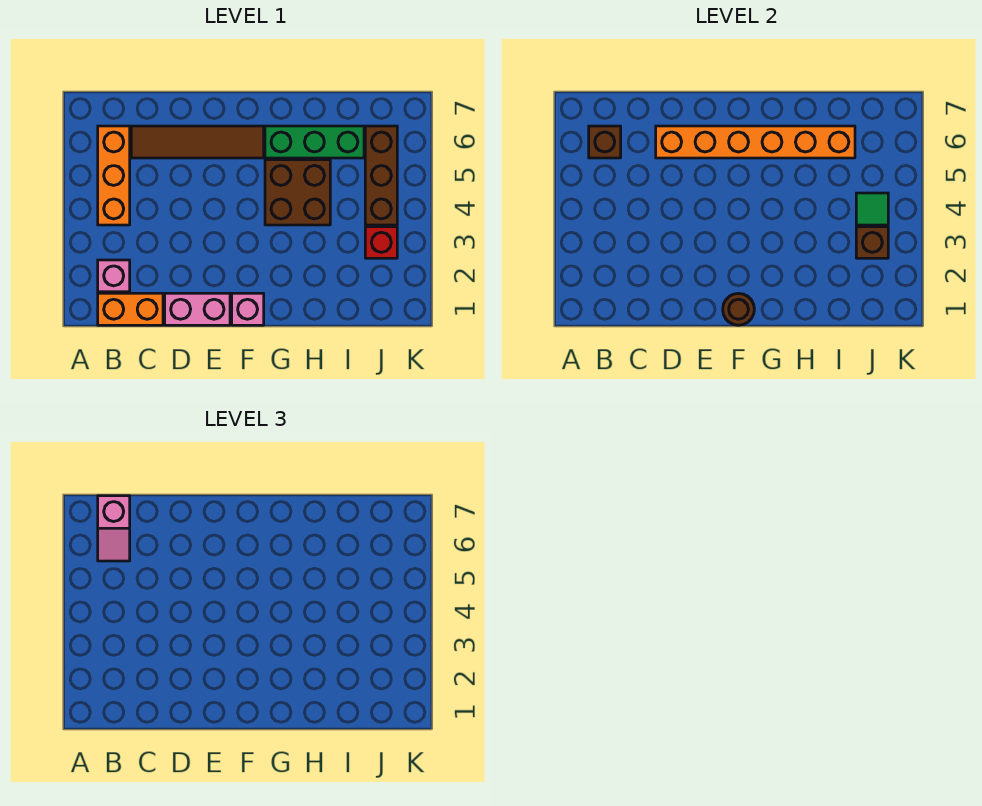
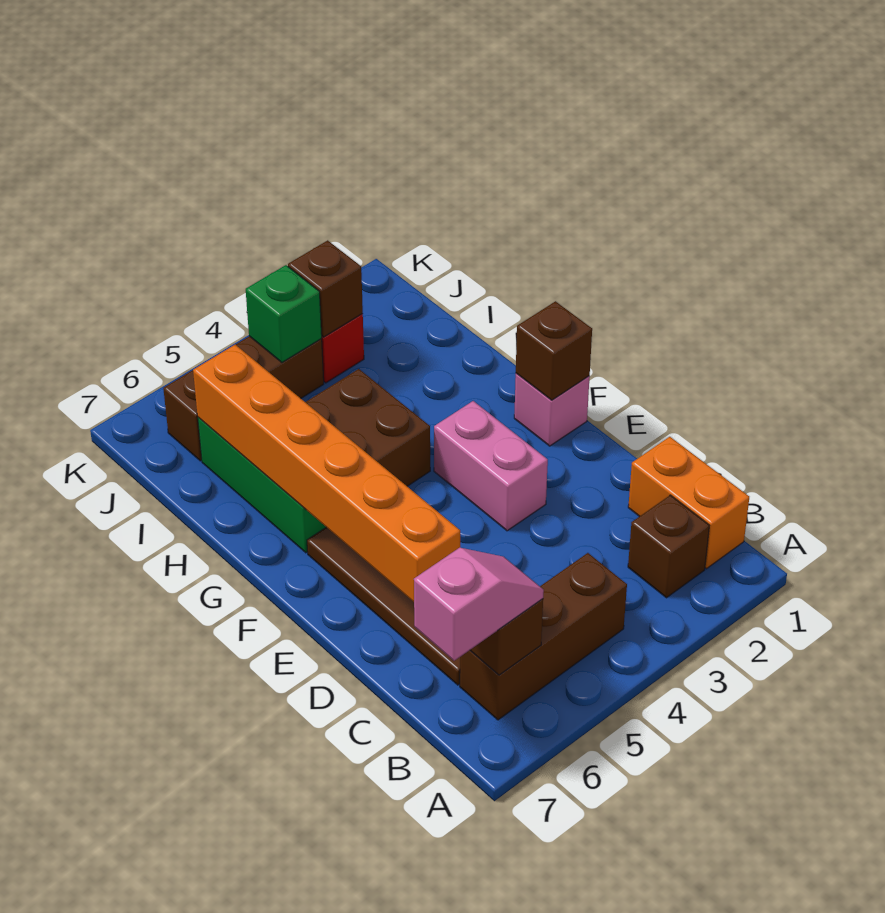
pink 1x1 brick [98,260,130,292] -> brown 1x1 brick [628,495,709,598]
orange 1x3 brick [98,126,130,225] -> brown 1x3 brick [460,553,627,720]
pink 1x2 brick [165,293,230,325] -> pink 1x2 brick moved to [434,401,548,531]
brown 1x1 round brick [723,293,754,325] -> brown 1x1 brick [516,301,592,400]
green 1x1 tile [856,193,888,225] -> green 1x1 brick [246,265,322,362]

